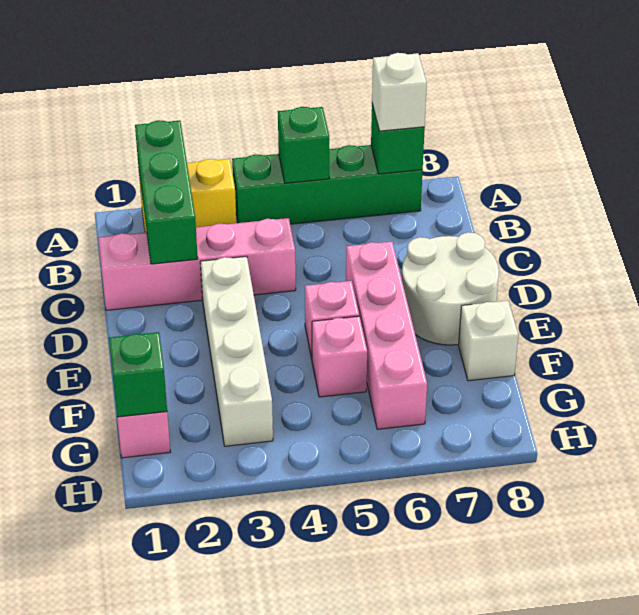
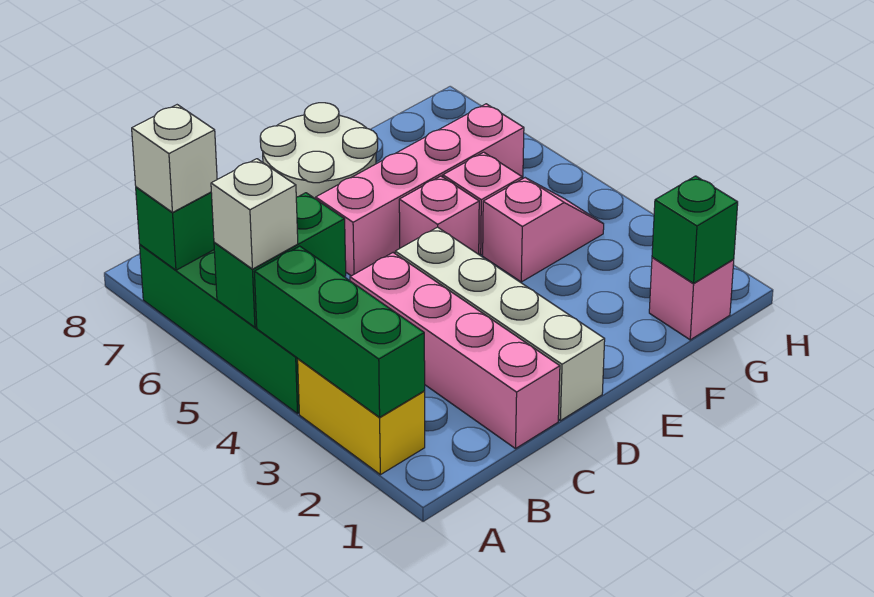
green 1x3 brick [135,120,198,264] -> green 1x3 brick turned to [255,246,425,417]
green 1x1 brick [278,107,329,183] -> green 1x2 brick [214,193,346,327]
white 1x4 brick [200,256,273,446] -> white 1x4 brick turned to [395,227,605,421]
none -> pink 1x2 slope [483,178,604,282]
white 1x1 brick [459,301,518,381] -> white 1x1 brick moved to [211,159,298,269]

